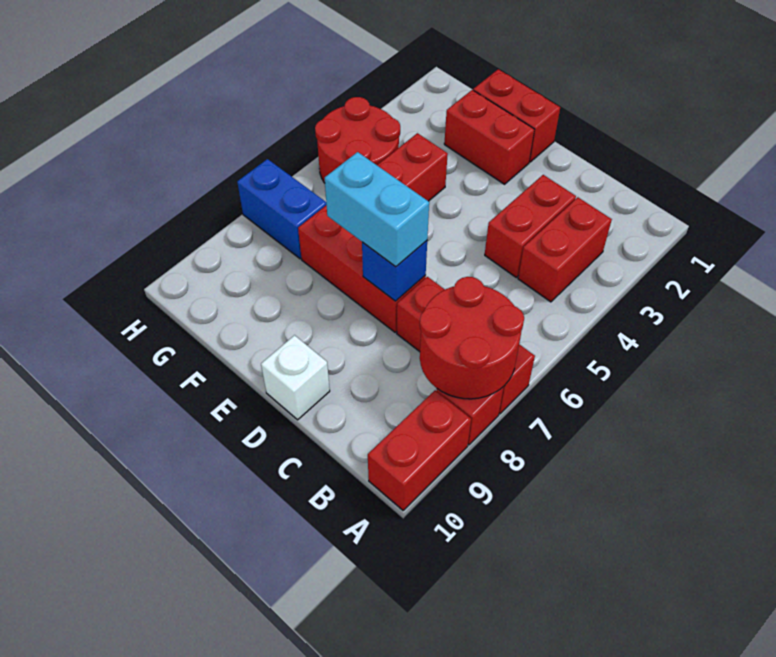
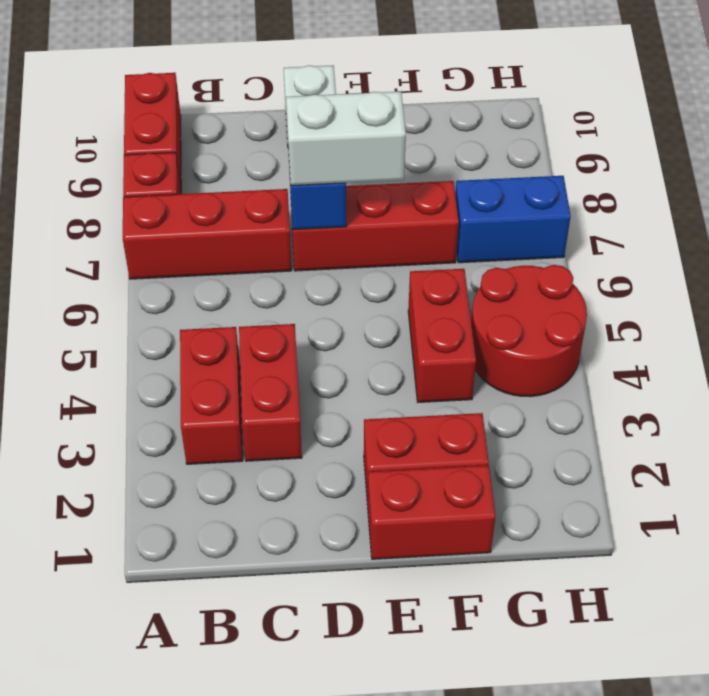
red 2x2 round brick [420,277,524,399] -> none
cyan 1x2 brick [325,152,429,267] -> white 1x2 brick [286,91,406,186]

